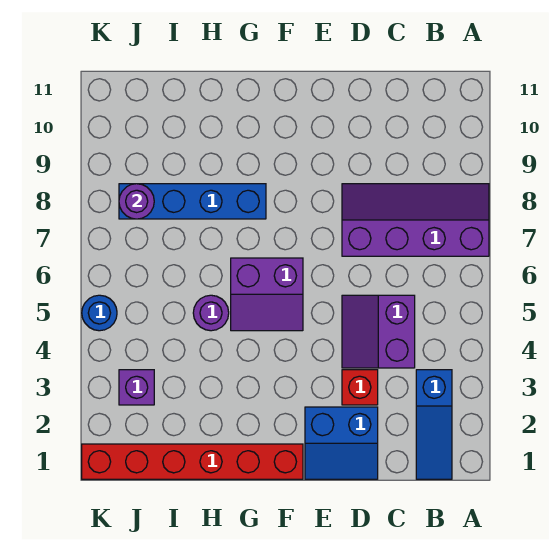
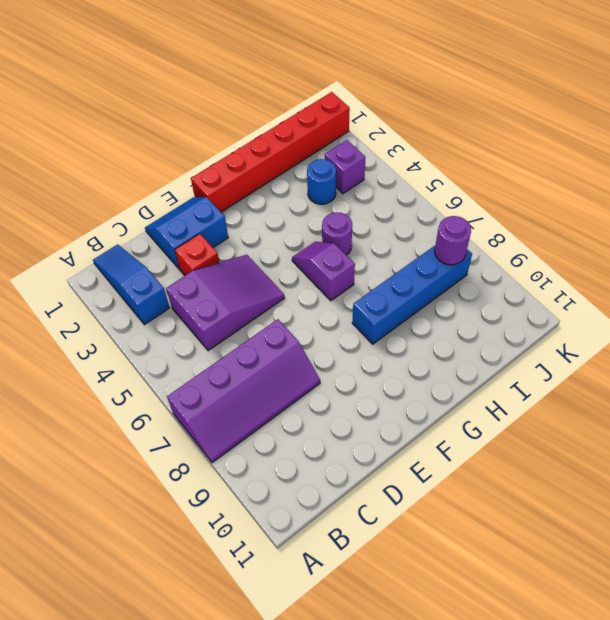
purple 2x2 slope [342,295,415,368] -> purple 2x3 slope [166,255,285,351]
purple 2x2 slope [231,258,303,331] -> purple 1x2 slope [292,242,355,301]
blue 1x1 round brick [82,295,117,331] -> blue 1x1 round brick moved to [307,159,336,204]

